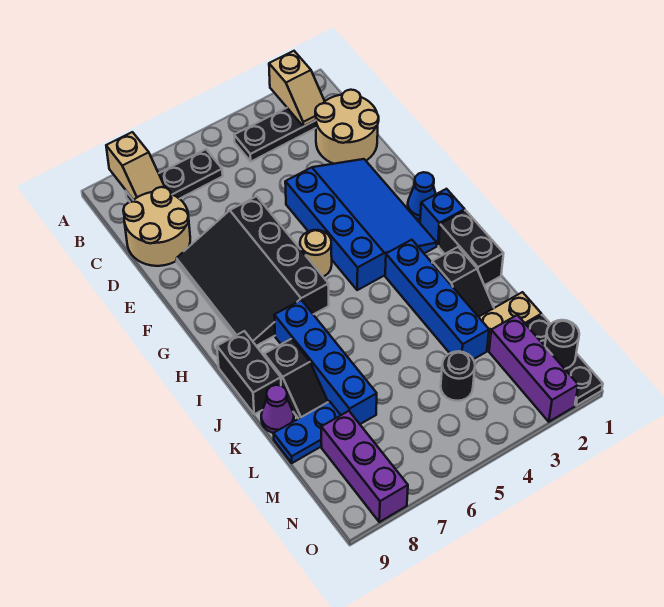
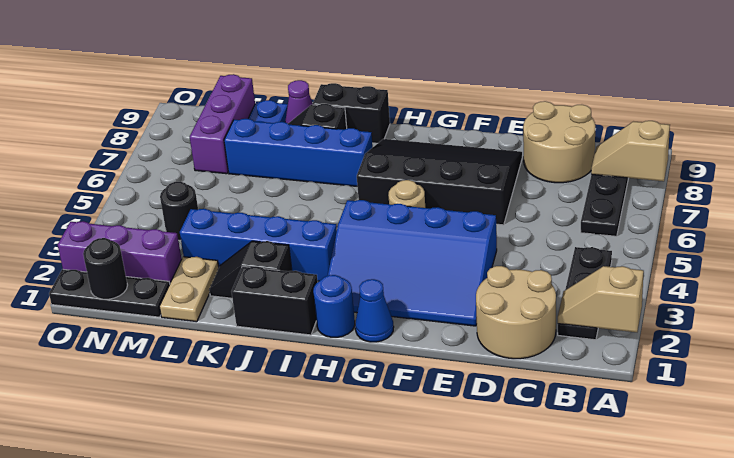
blue 1x1 brick [420,189,465,246] -> blue 1x1 round brick [313,275,355,337]
purple 1x3 brick [321,411,408,522] -> purple 1x3 brick turned to [190,74,255,174]

